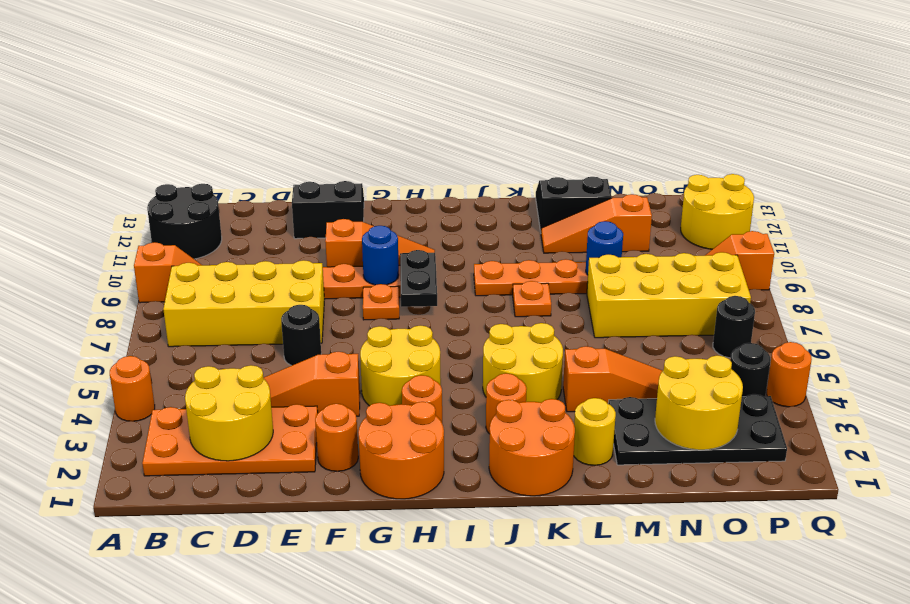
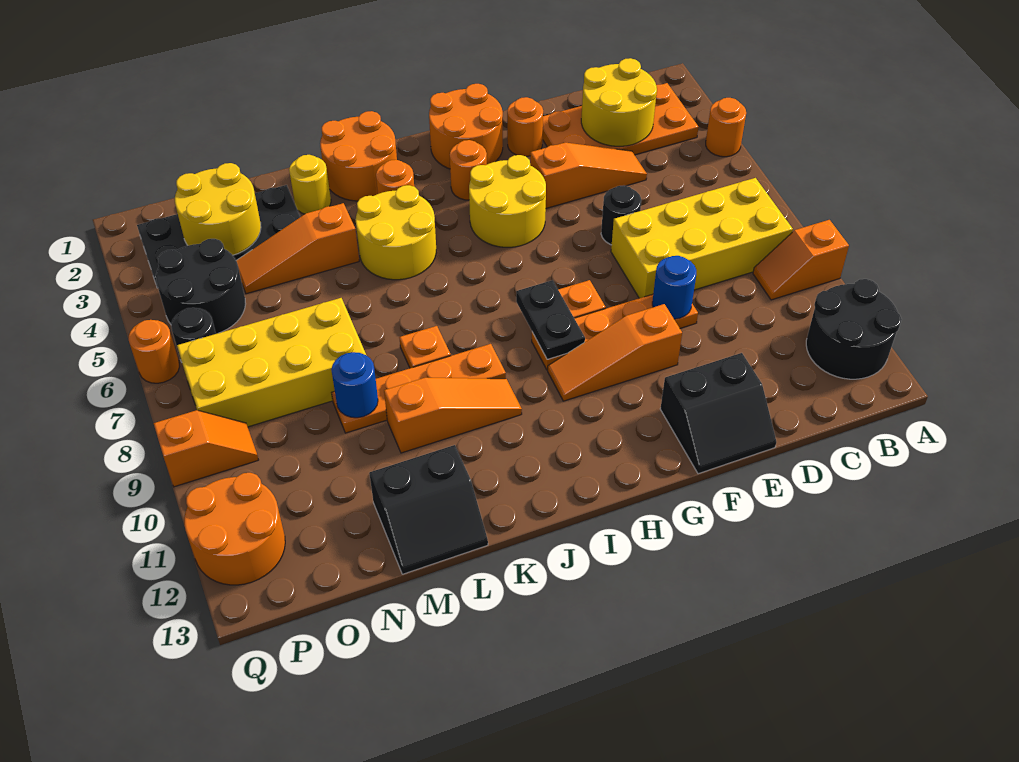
blue 1x1 round brick [362,226,399,285] -> blue 1x1 round brick moved to [652,256,696,319]
orange 1x3 slope [541,194,652,253] -> orange 1x3 slope moved to [384,378,522,453]
black 1x1 round brick [730,343,771,397] -> black 2x2 round brick [156,239,246,334]
yellow 2x2 round brick [681,174,754,249] -> orange 2x2 round brick [184,473,285,585]
orange 1x1 round brick [767,342,812,407] -> orange 1x1 round brick moved to [129,320,180,383]

